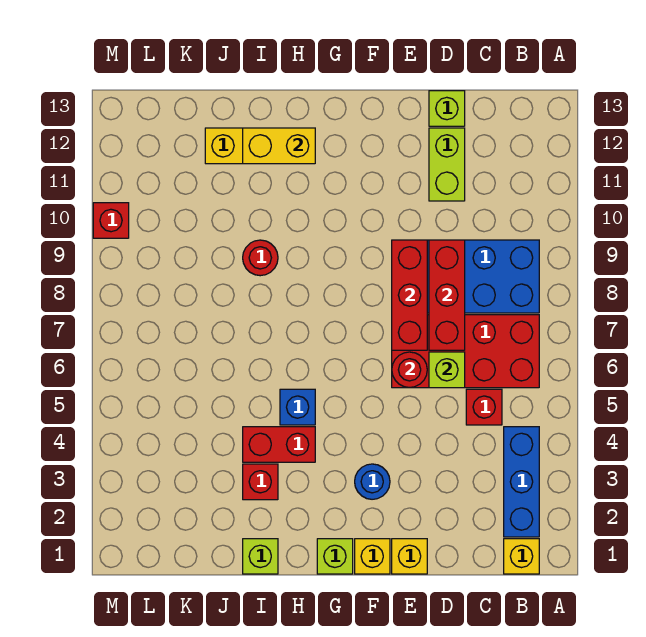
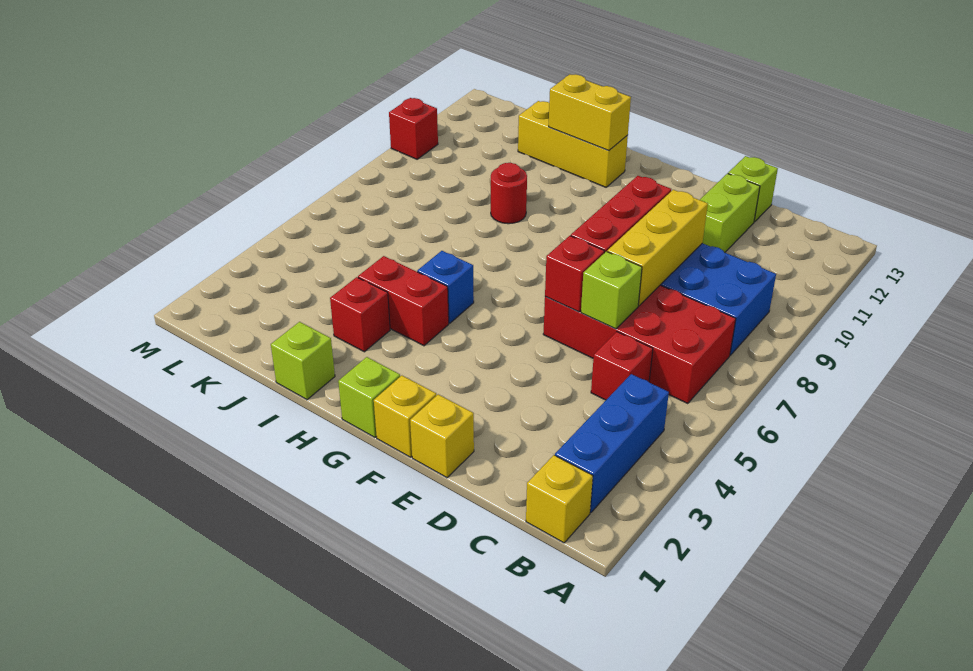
red 1x3 brick [429,240,465,350] -> yellow 1x3 brick [607,190,708,306]
red 1x1 round brick [392,352,427,388] -> red 1x1 brick [545,236,604,312]
blue 1x1 round brick [355,464,390,499] -> none

